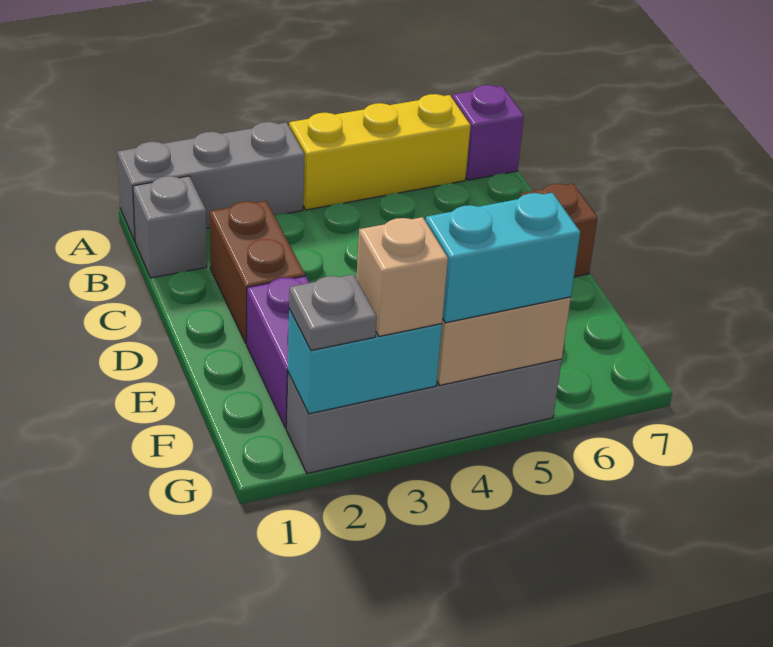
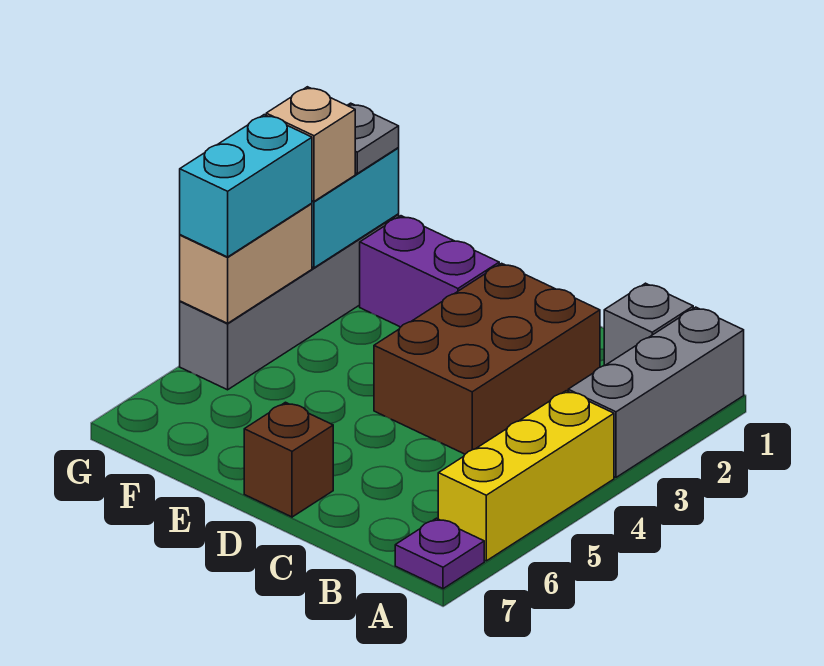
purple 1x1 brick [452,85,524,180] -> purple 1x1 plate [395,518,484,589]
brown 1x2 brick [210,201,305,344] -> brown 2x3 brick [374,263,600,454]

